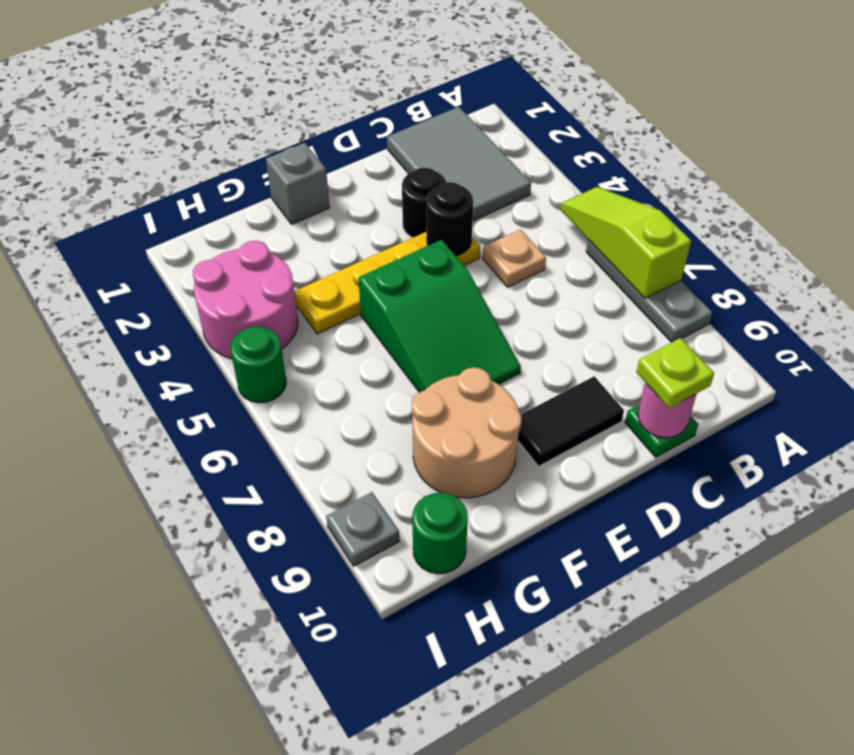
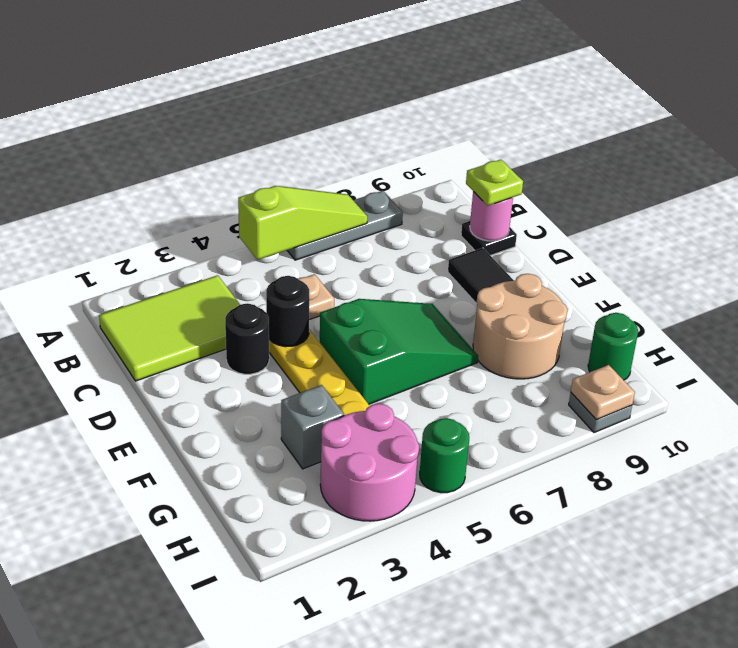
lime 1x3 slope [561,187,691,298] -> lime 1x3 slope turned to [238,186,367,260]
grey 2x3 tile [387,107,531,221] -> lime 2x3 tile [99,275,240,381]
green 1x1 plate [625,404,698,457] -> black 1x1 plate [461,221,517,255]
grey 1x1 brick [266,143,330,224] -> grey 1x1 brick moved to [281,385,344,469]
none -> tan 1x1 plate [571,365,635,420]

